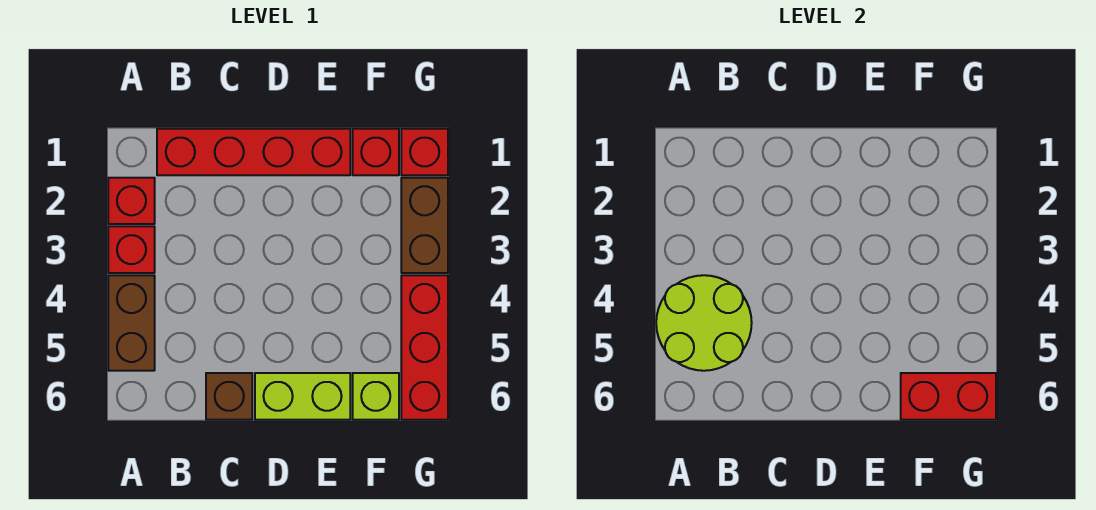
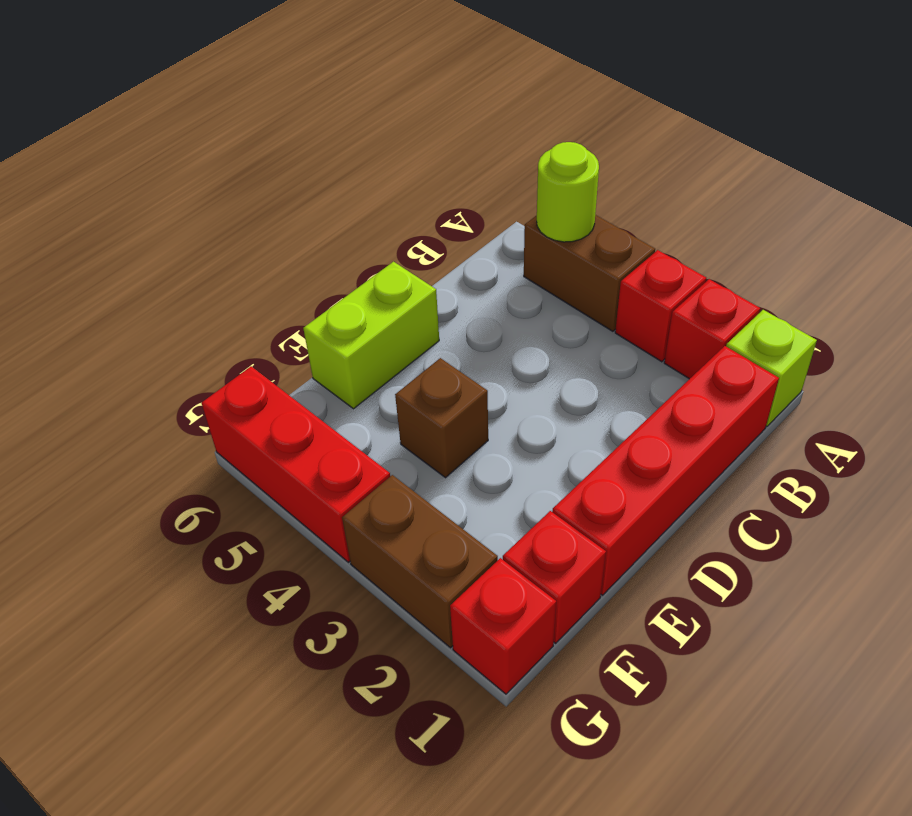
lime 2x2 round brick [656,275,752,371] -> lime 1x1 round brick [537,142,599,242]
brown 1x1 brick [206,373,252,420] -> brown 1x1 brick moved to [395,358,488,478]
lime 1x1 brick [353,373,399,420] -> lime 1x1 brick moved to [726,310,817,426]
red 1x2 brick [901,373,996,420] -> none

